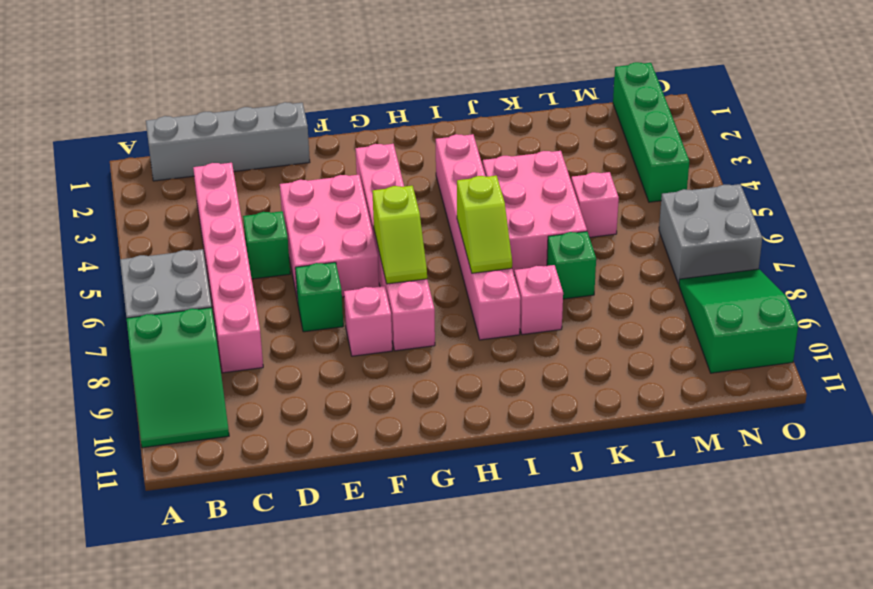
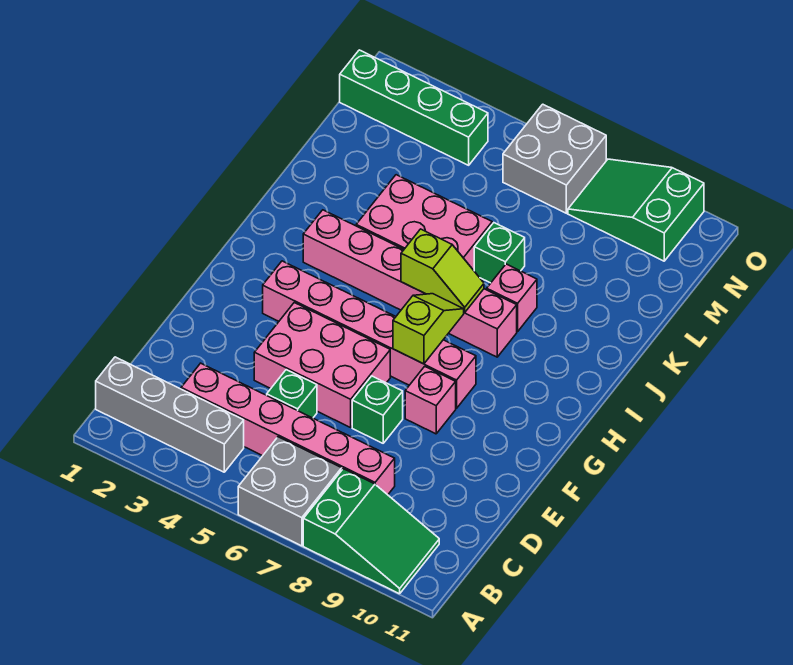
grey 1x4 brick [146,102,310,181] -> grey 1x4 brick turned to [96,357,244,472]
lime 1x2 slope [372,186,427,284] -> lime 1x2 slope turned to [393,294,464,364]
pink 1x1 brick [571,172,619,237] -> none

